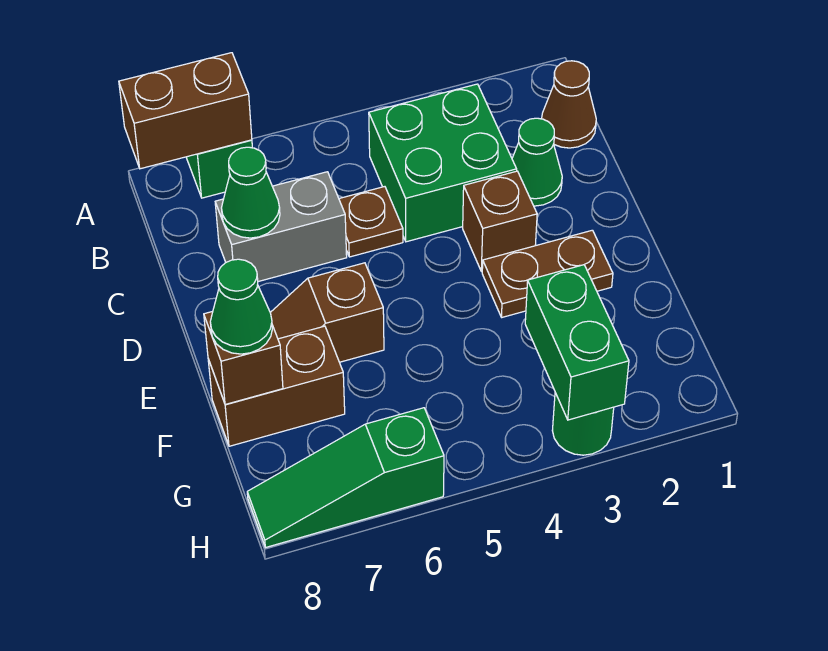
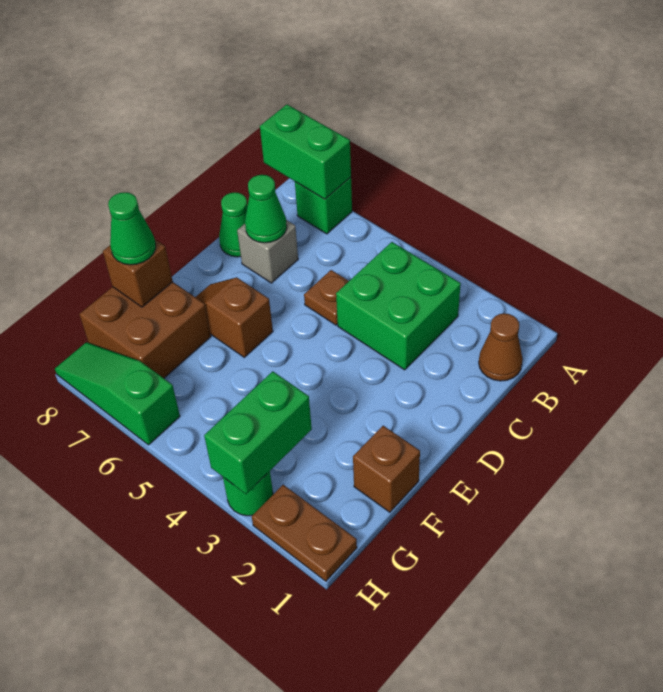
brown 1x2 brick [119,53,252,169] -> green 1x2 brick [260,105,351,199]
green 1x1 cone [512,118,562,206] -> green 1x1 cone moved to [219,192,247,257]
grey 1x2 brick [215,172,347,282] -> grey 1x1 brick [237,220,298,283]
brown 1x1 brick [463,171,537,272] -> brown 1x1 brick moved to [353,426,420,512]
brown 1x2 plate [482,230,613,317] -> brown 1x2 plate moved to [252,485,357,581]
brown 1x2 brick [208,326,345,446] -> brown 2x2 brick [80,282,211,378]

